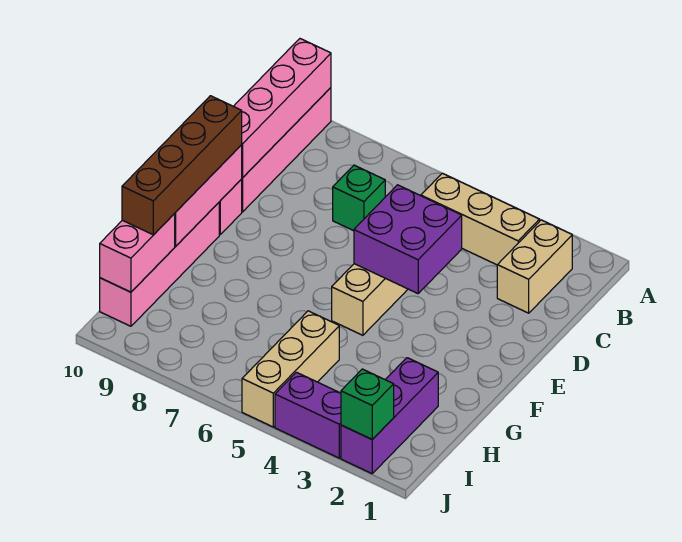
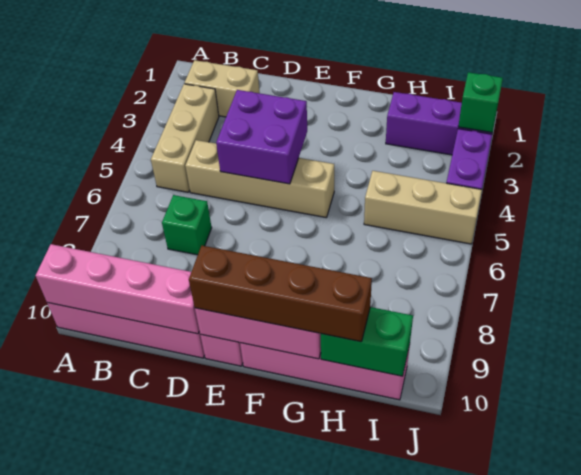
pink 1x2 brick [100,214,175,292] -> green 1x2 brick [321,307,413,376]

